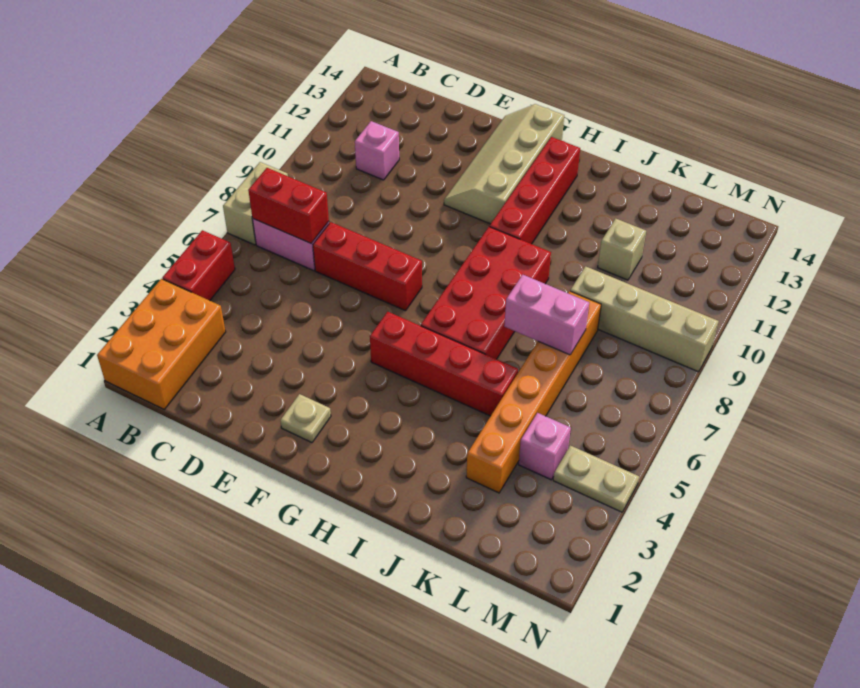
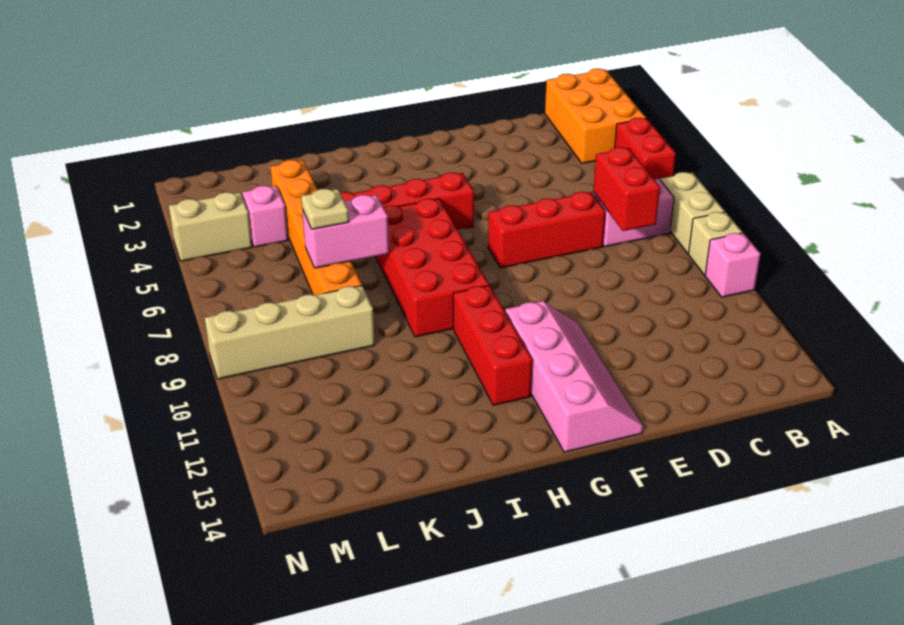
red 1x2 brick [248,168,329,243] -> red 1x2 brick turned to [593,147,660,231]
pink 1x1 brick [355,121,399,180] -> pink 1x1 brick moved to [705,233,760,297]
tan 1x1 plate [280,394,331,443] -> tan 1x1 plate moved to [301,189,349,229]
tan 2x4 slope [444,104,564,224] -> pink 2x4 slope [505,301,643,452]
red 1x4 brick [490,137,580,244] -> red 1x3 brick [453,285,533,405]
tan 1x1 brick [598,219,646,280] -> tan 1x1 brick moved to [688,212,742,275]
tan 1x2 plate [553,445,639,512] -> tan 1x2 brick [169,192,252,261]

